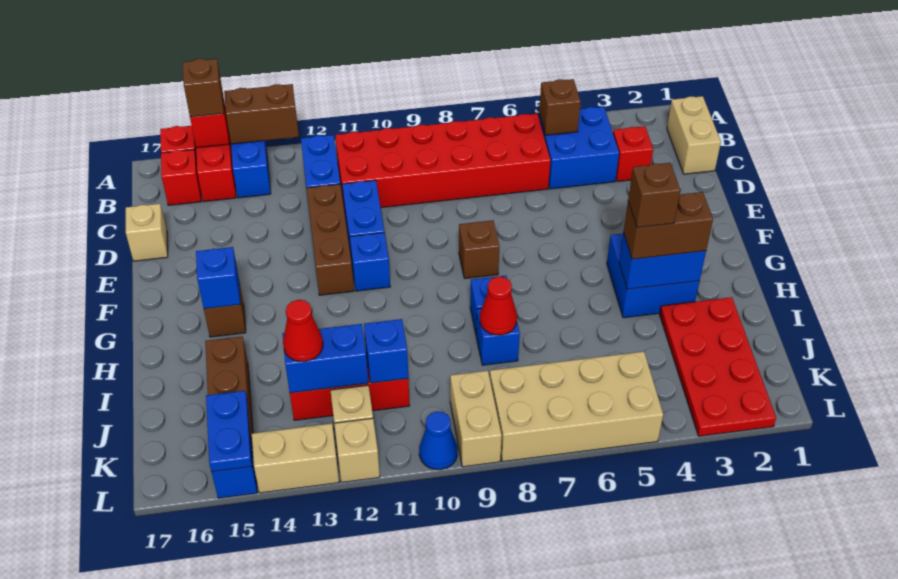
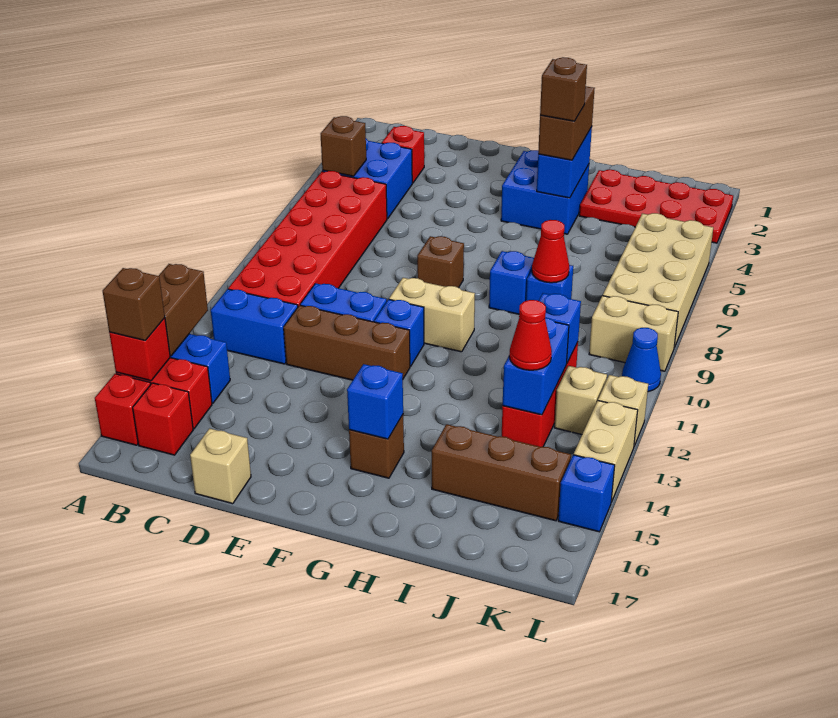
tan 1x2 brick [667,96,721,174] -> tan 1x2 brick moved to [389,278,475,352]
blue 1x2 plate [206,391,252,472] -> none

